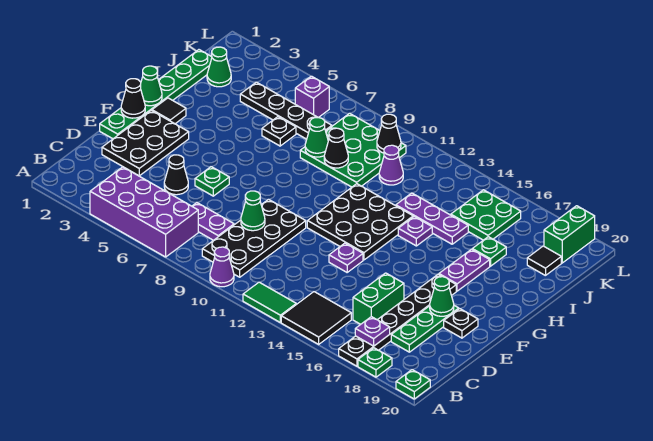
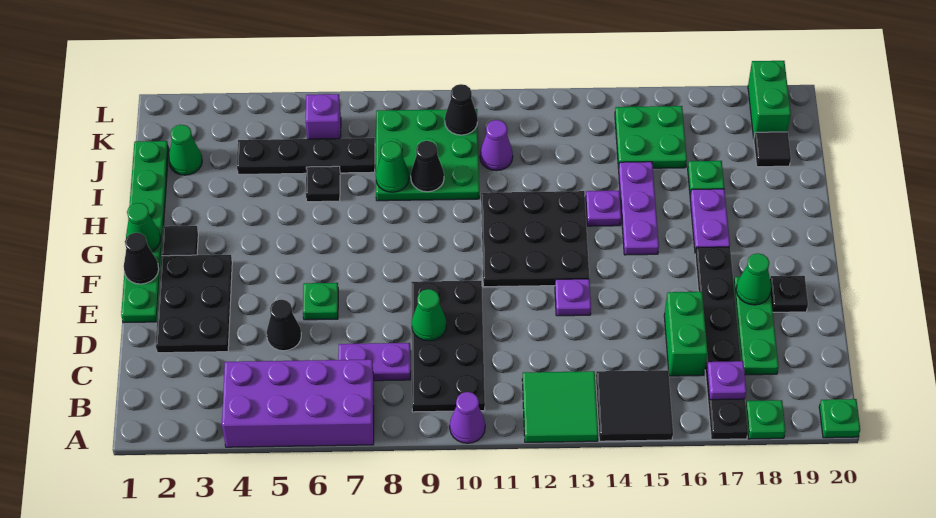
green 1x2 tile [243,282,296,323] -> green 2x2 tile [522,371,598,442]
purple 1x3 plate [396,193,468,244] -> purple 1x3 plate turned to [619,162,659,255]

